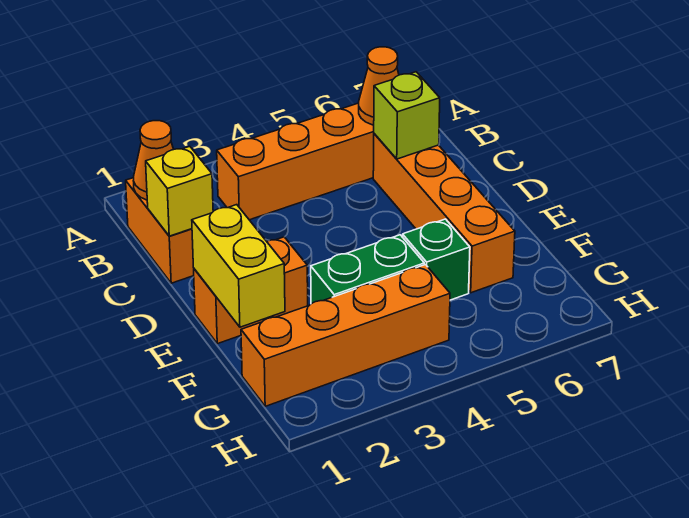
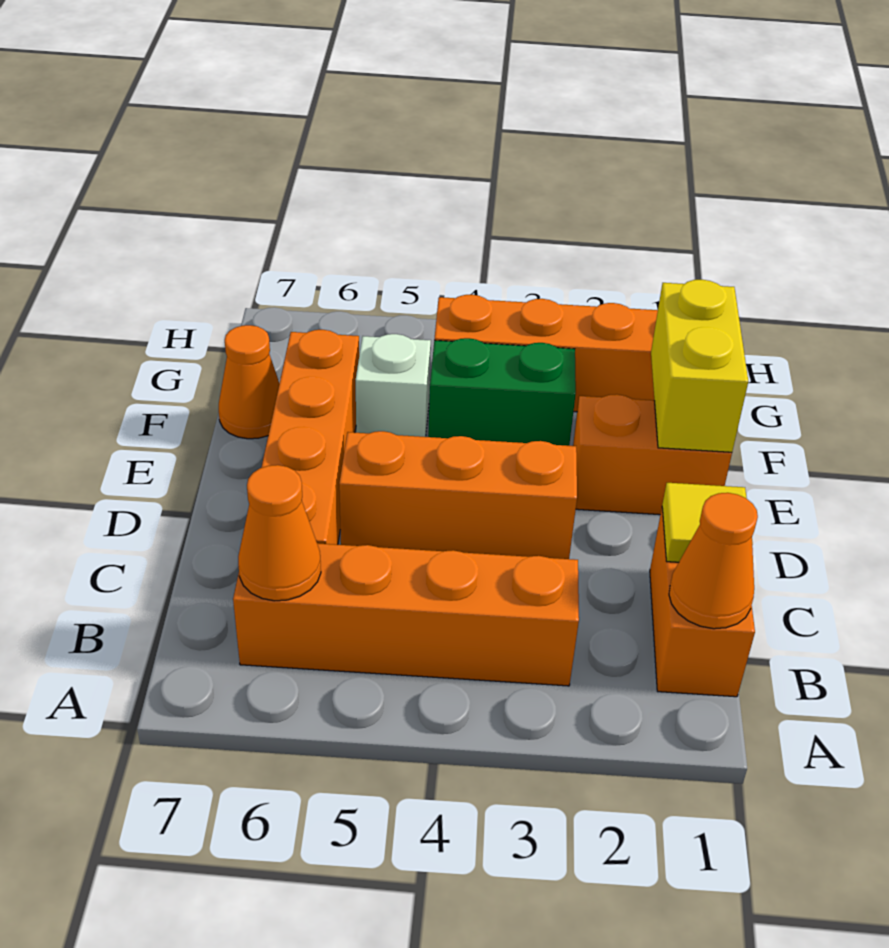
yellow 1x1 brick [146,146,213,236] -> yellow 1x1 tile [662,483,753,562]
lime 1x1 brick [374,72,440,159] -> none
none -> orange 1x3 brick [339,431,577,559]
green 1x1 brick [402,219,470,300] -> white 1x1 brick [356,334,431,437]
none -> orange 1x1 cone [219,325,280,439]

